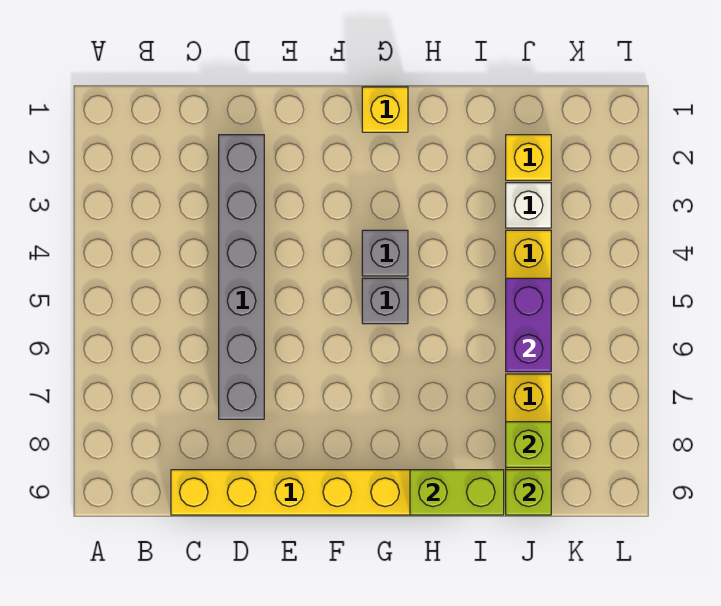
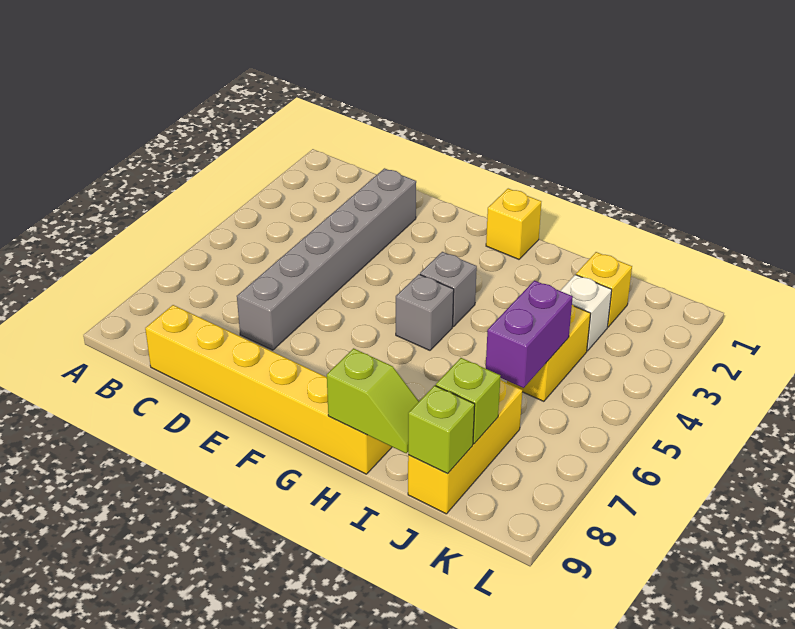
lime 1x2 brick [410,470,504,515] -> lime 1x2 slope [327,348,419,453]

